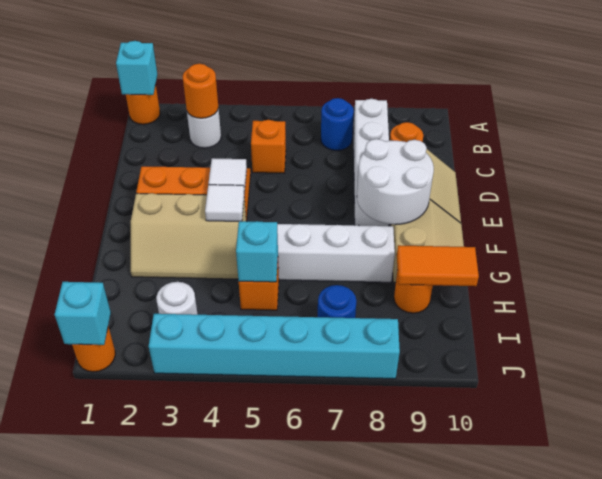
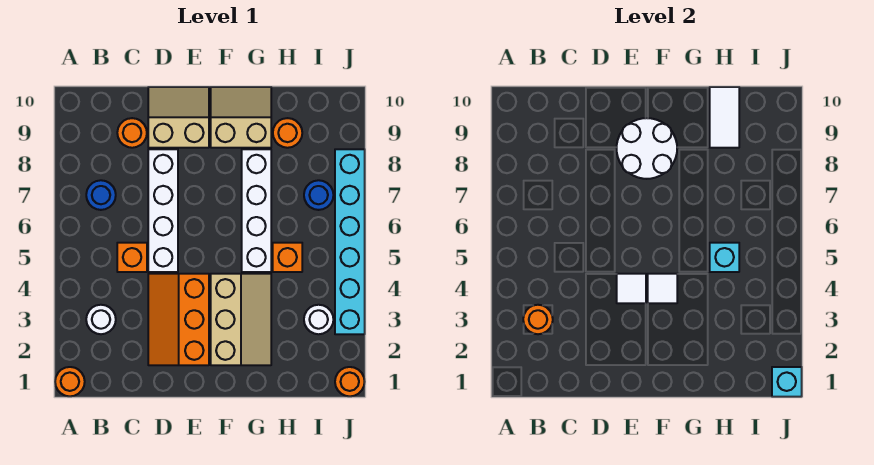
cyan 1x1 brick [116,41,157,95] -> none
white 1x4 brick [353,99,389,226] -> white 1x4 brick turned to [148,149,178,272]
orange 1x2 tile [397,245,479,286] -> white 1x2 tile [710,87,739,148]

